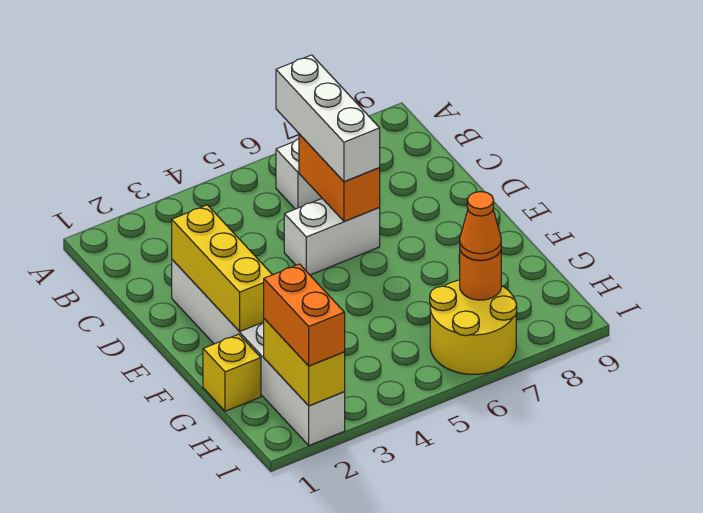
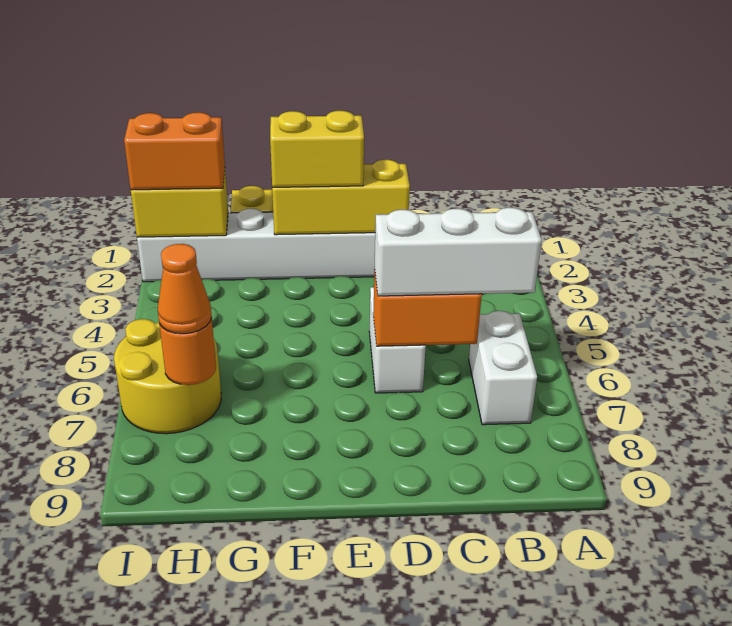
none -> yellow 1x2 brick [270,111,364,187]

